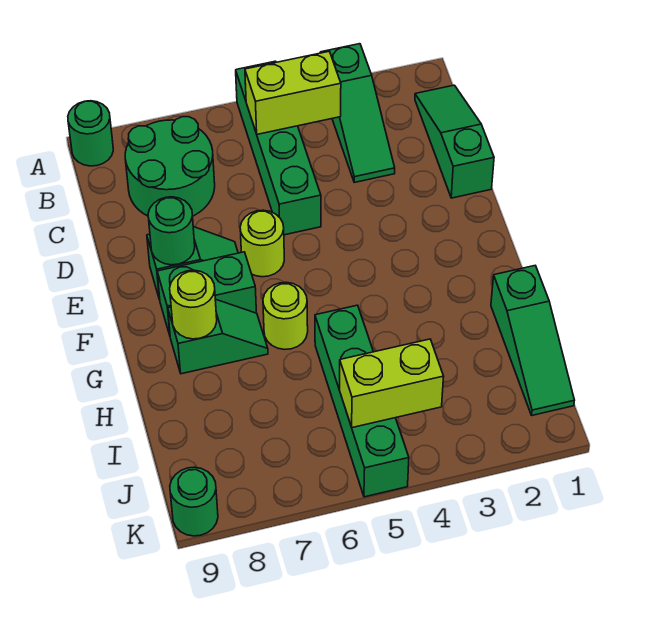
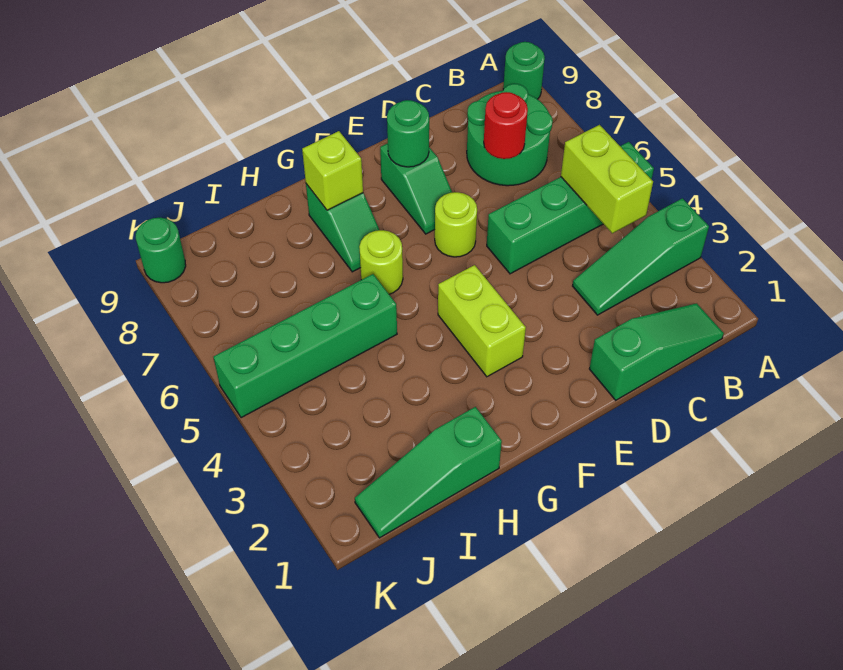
none -> red 1x1 round brick [484,92,528,159]
green 1x2 brick [157,252,256,335] -> none
lime 1x1 round brick [170,270,217,339] -> lime 1x1 brick [302,131,363,210]
lime 1x2 brick [340,339,444,428] -> lime 1x2 brick moved to [438,265,526,377]

